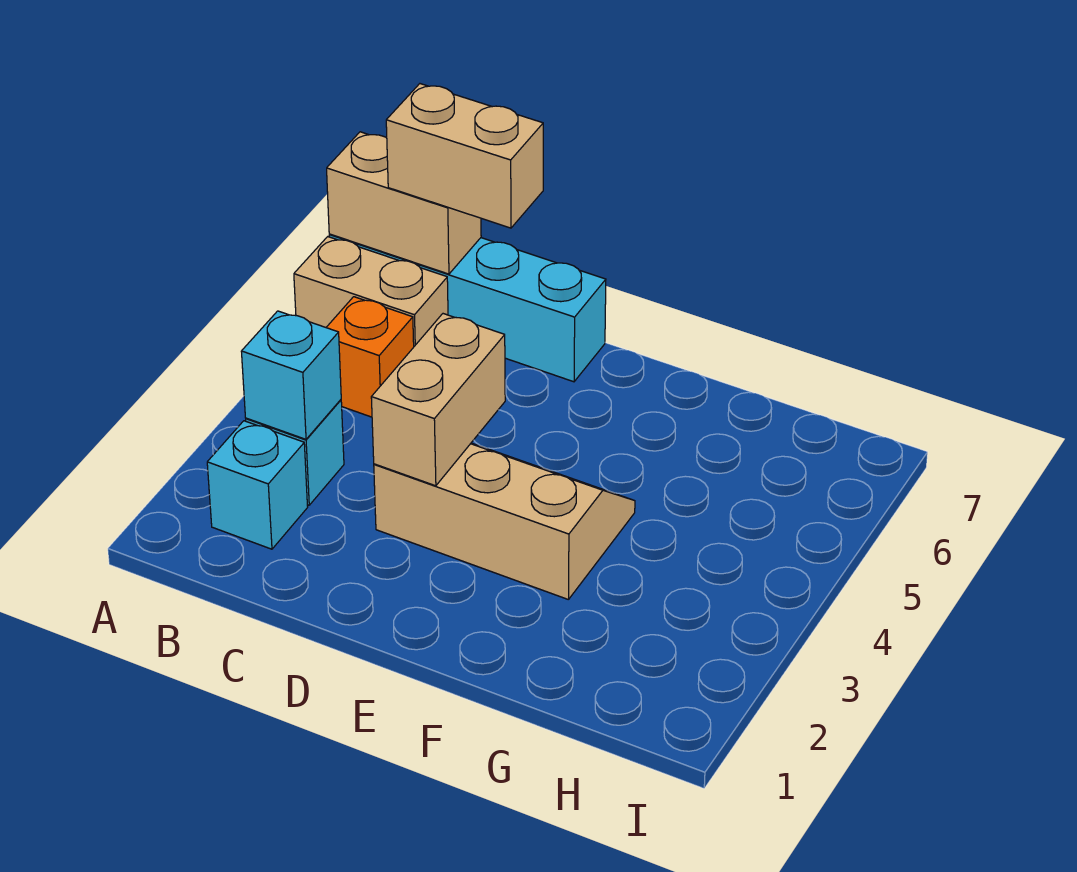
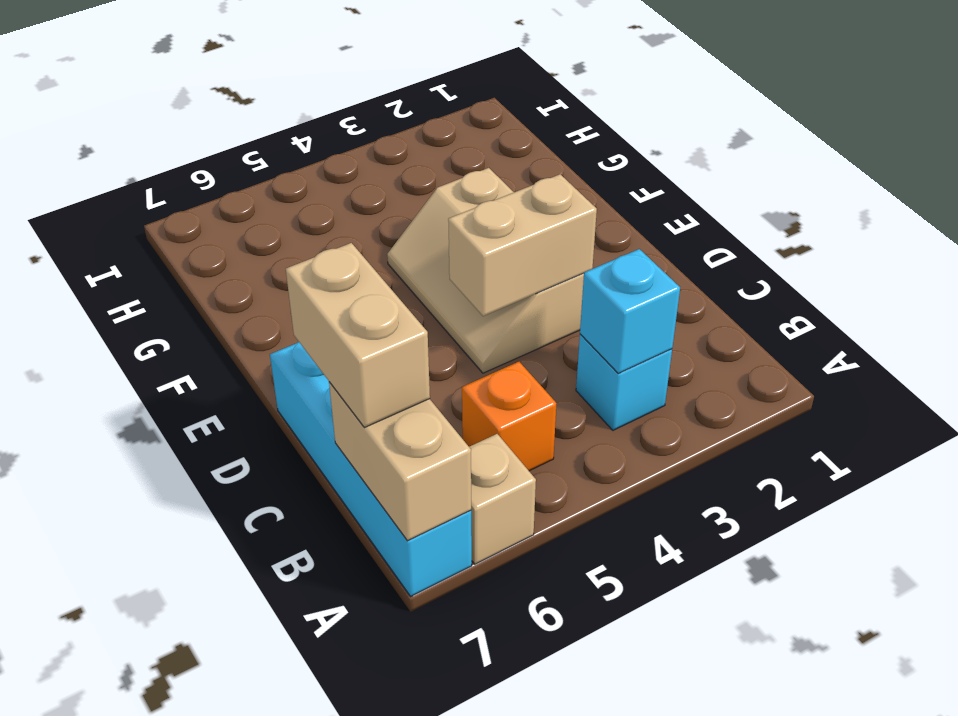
tan 1x2 brick [294,237,448,346] -> tan 1x1 brick [469,434,536,564]
cyan 1x1 brick [207,421,308,549] -> none

